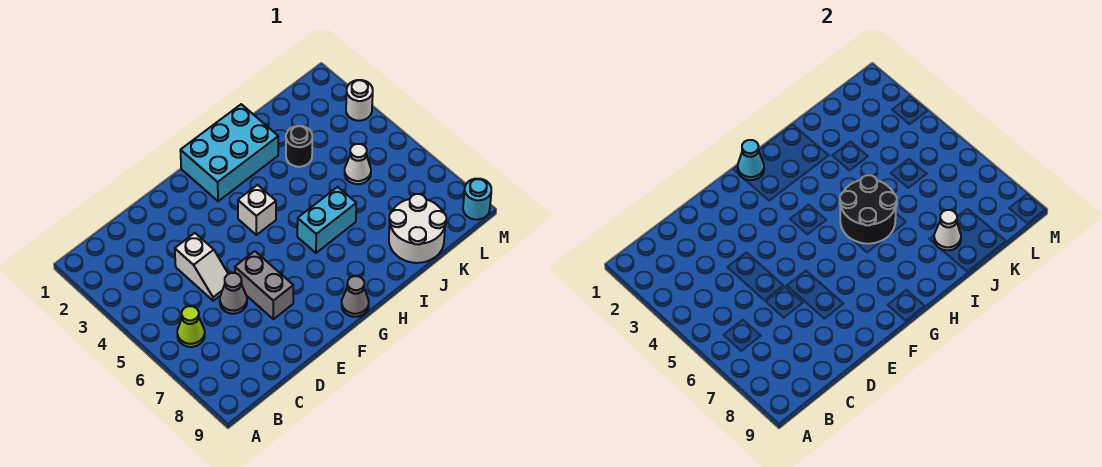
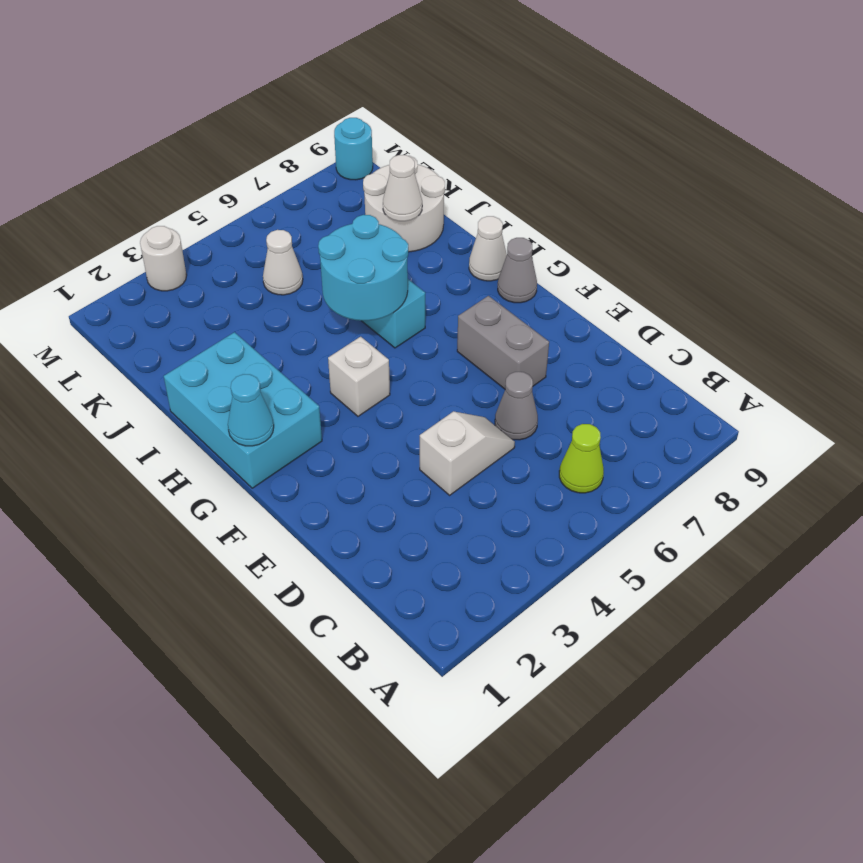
grey 1x2 brick [235,251,293,319] -> grey 1x2 brick turned to [457,296,549,389]
black 2x2 round brick [840,175,897,244] -> cyan 2x2 round brick [318,215,408,321]
none -> white 1x1 cone [469,216,507,281]
black 1x1 round brick [286,126,312,167] -> none

